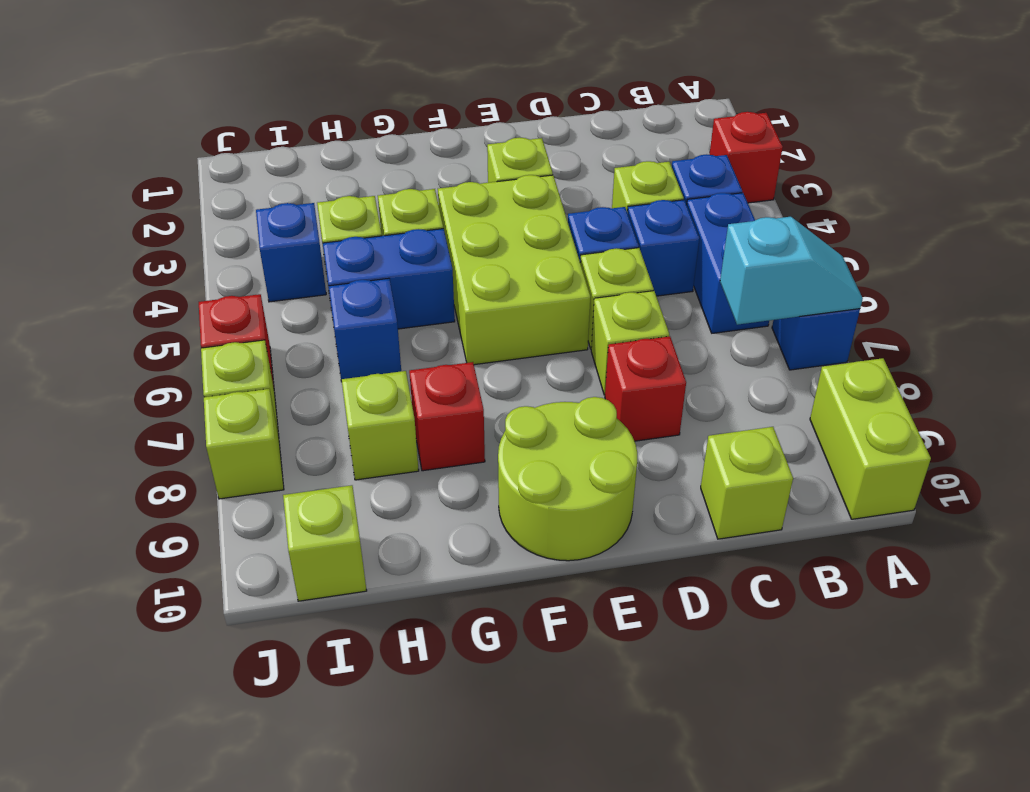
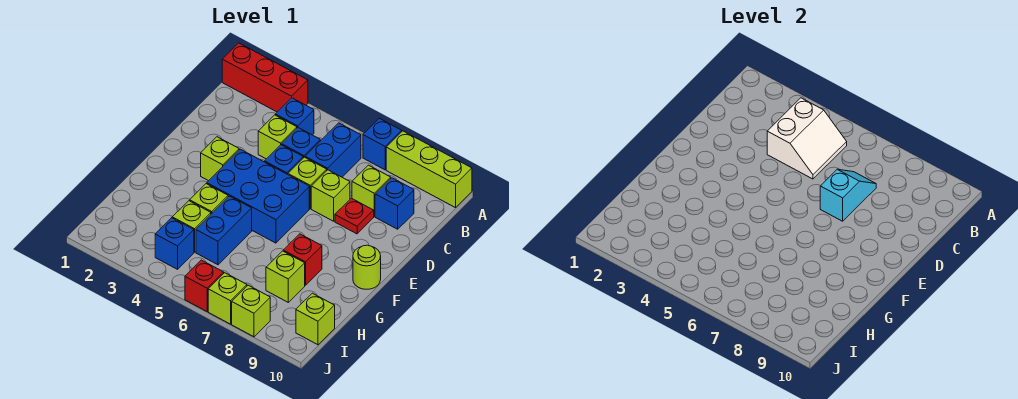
red 1x1 brick [709,112,783,203] -> red 1x3 brick [222,43,308,112]
cyan 1x2 slope [720,217,863,325] -> cyan 1x2 slope moved to [820,169,876,221]
lime 1x2 brick [810,358,931,519] -> lime 1x3 brick [386,131,472,208]
none -> white 2x2 slope [767,98,847,179]
blue 1x2 brick [687,193,769,333] -> blue 1x2 brick turned to [305,123,361,177]
lime 1x1 brick [701,427,793,539] -> lime 1x1 brick moved to [352,165,391,217]
red 1x1 brick [605,336,686,441] -> red 1x1 plate [335,198,374,234]
lime 2x3 brick [438,175,590,365] -> blue 2x3 brick [207,149,309,243]
lime 2x2 round brick [498,397,637,561] -> lime 1x1 round brick [353,245,381,289]
blue 1x1 brick [329,278,401,382] -> blue 1x1 brick moved to [375,178,414,229]

